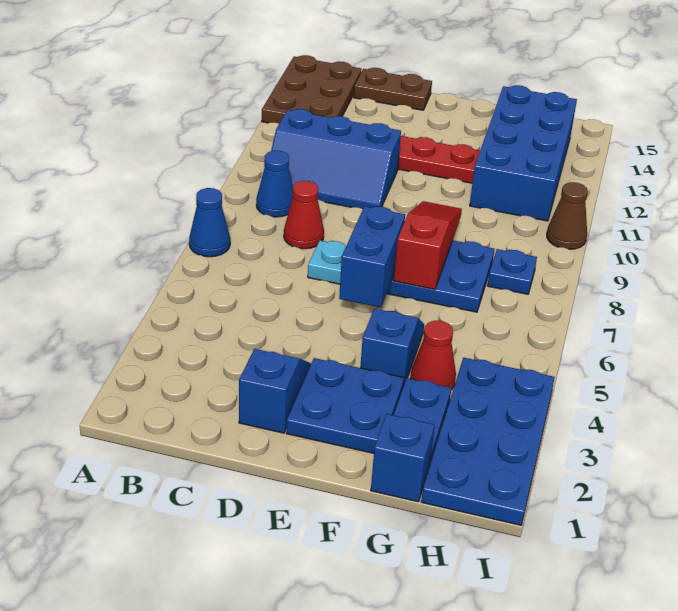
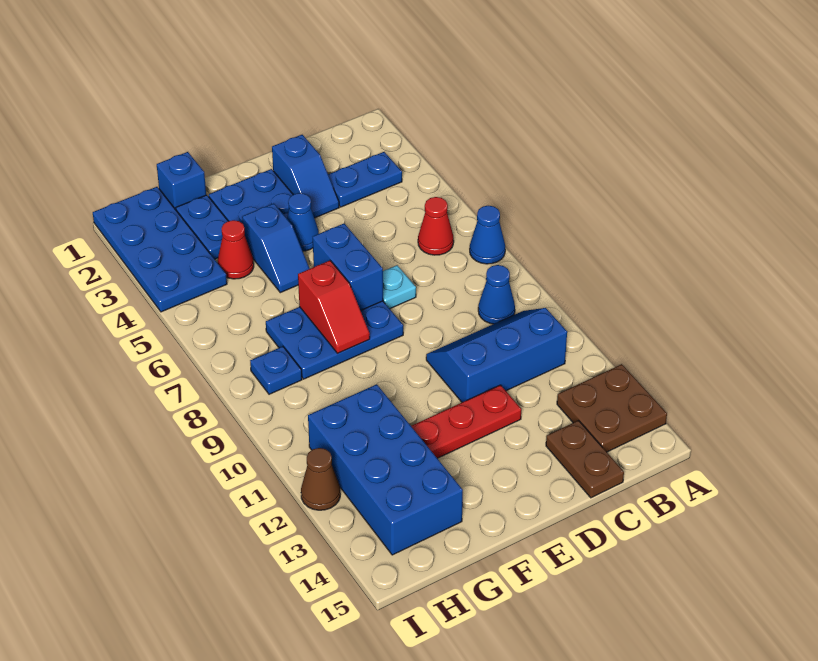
brown 2x3 plate [262,55,362,124] -> brown 2x2 plate [557,364,667,452]
none -> blue 1x2 plate [328,152,402,207]
red 1x1 cone [284,181,324,249] -> red 1x1 cone moved to [418,197,454,255]
brown 1x2 plate [354,68,432,110] -> brown 1x2 plate turned to [546,421,624,498]
none -> blue 1x1 cone [287,193,319,251]
red 1x3 slope [394,201,462,289] -> red 1x2 slope [298,261,370,354]
brown 1x1 cone [547,182,588,249] -> brown 1x1 cone moved to [301,448,340,510]

